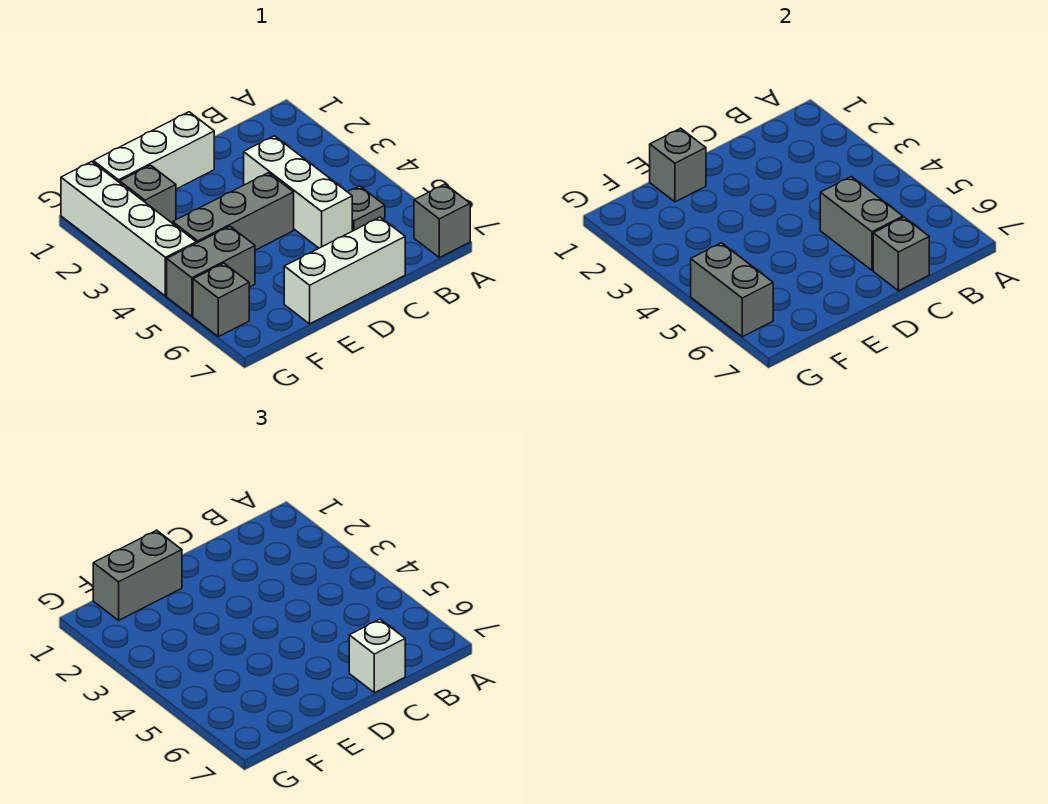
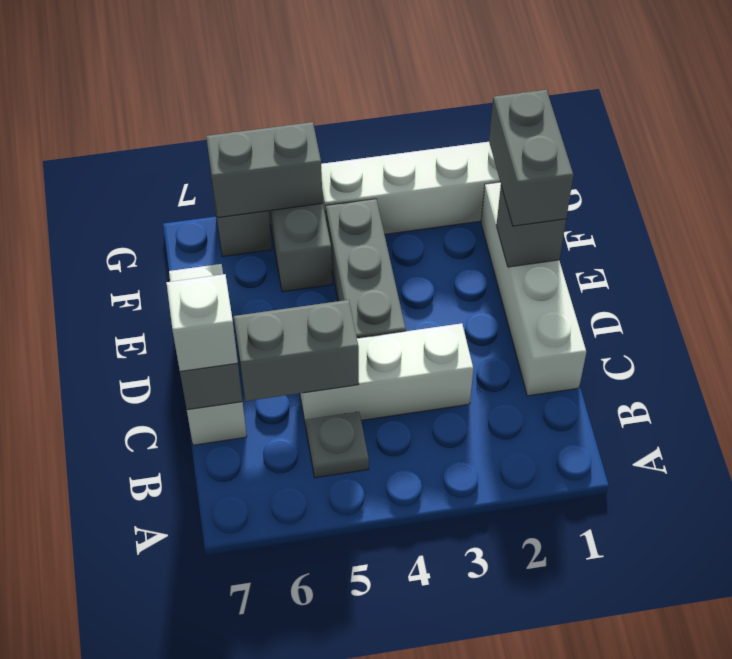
grey 1x1 brick [414,184,470,258] -> none
white 1x3 brick [93,112,214,189] -> white 1x4 brick [481,182,586,396]
grey 1x1 brick [120,165,176,223] -> none

